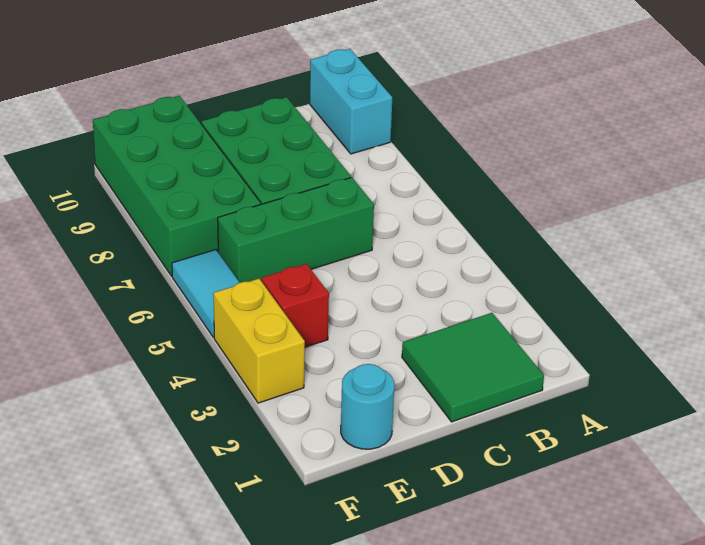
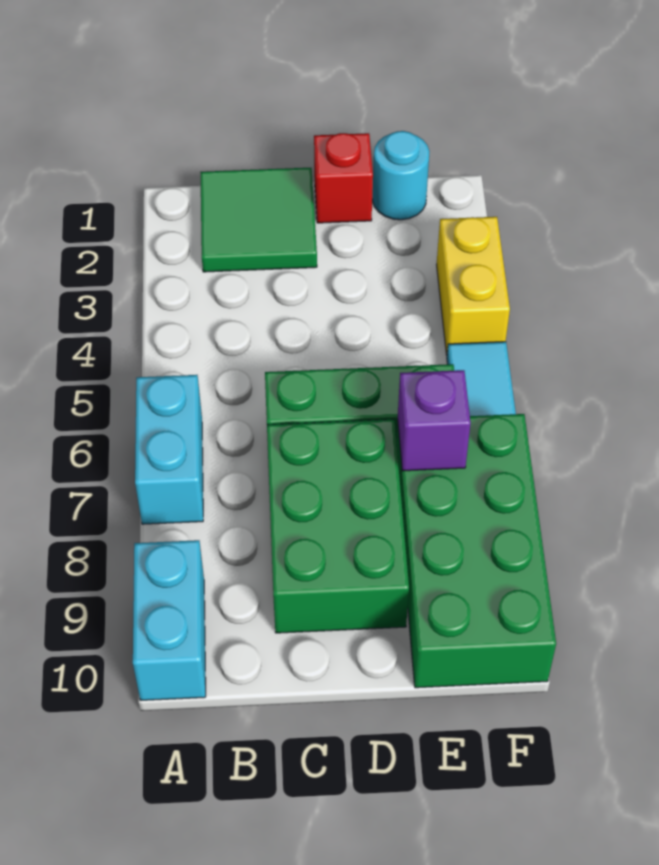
none -> cyan 1x2 brick [135,375,203,524]
red 1x1 brick [262,264,329,347] -> red 1x1 brick moved to [314,133,373,223]
none -> purple 1x1 brick [398,370,471,471]

